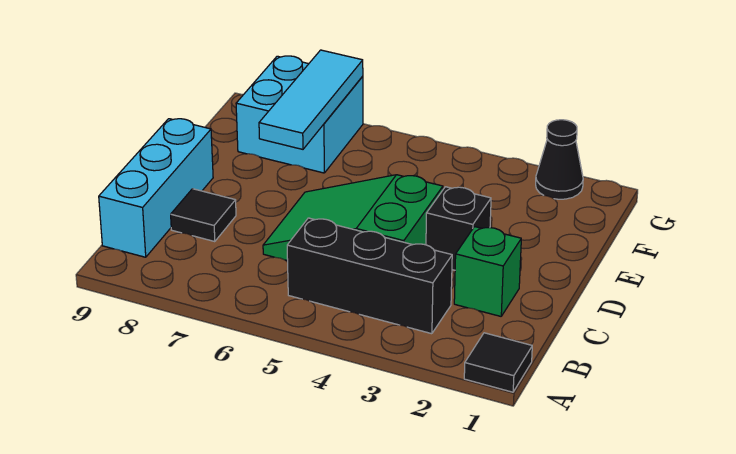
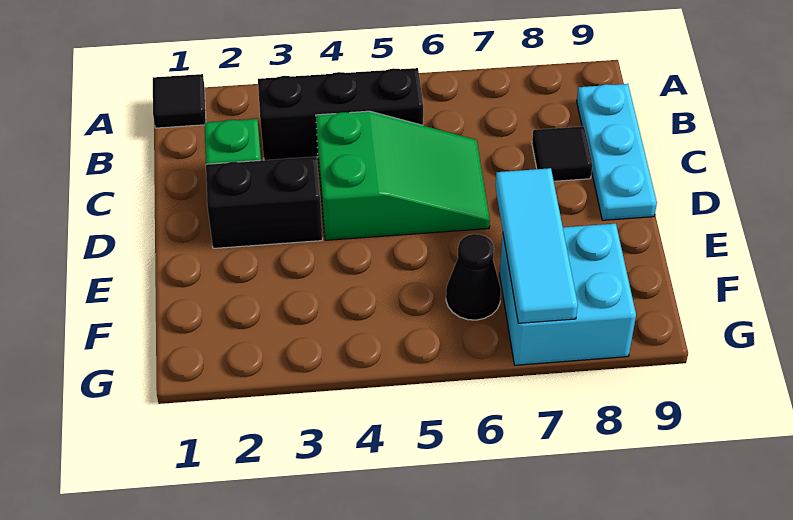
cyan 1x3 brick [99,119,213,257] -> cyan 1x3 plate [577,84,657,220]
black 1x1 brick [426,187,491,270] -> black 1x2 brick [206,157,322,248]
black 1x1 cone [536,120,583,199] -> black 1x1 cone moved to [446,234,501,320]

